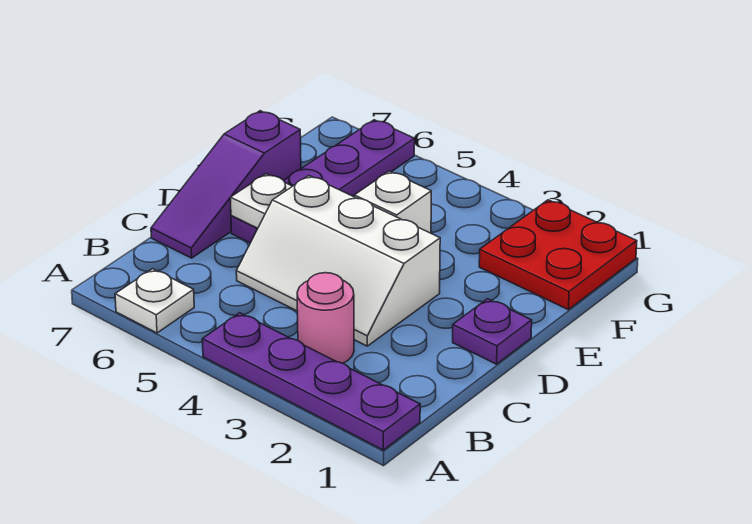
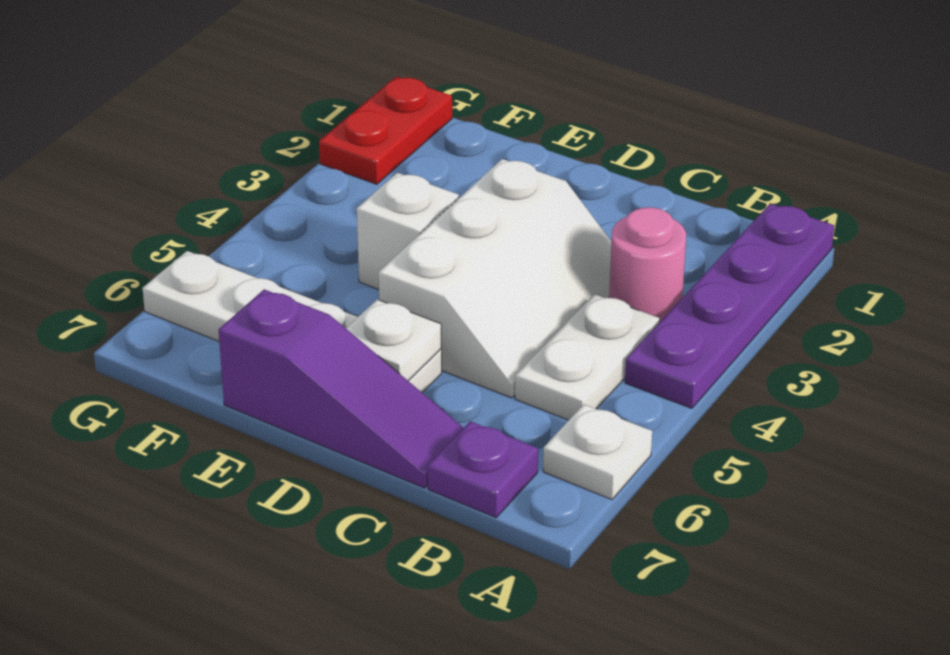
none -> white 1x2 plate [515,294,659,420]
purple 1x1 plate [453,299,532,364] -> purple 1x1 plate moved to [428,421,538,518]
purple 1x4 plate [231,120,415,243] -> white 1x4 plate [143,251,442,393]
red 2x2 plate [479,200,637,310] -> red 1x2 plate [319,77,452,184]

